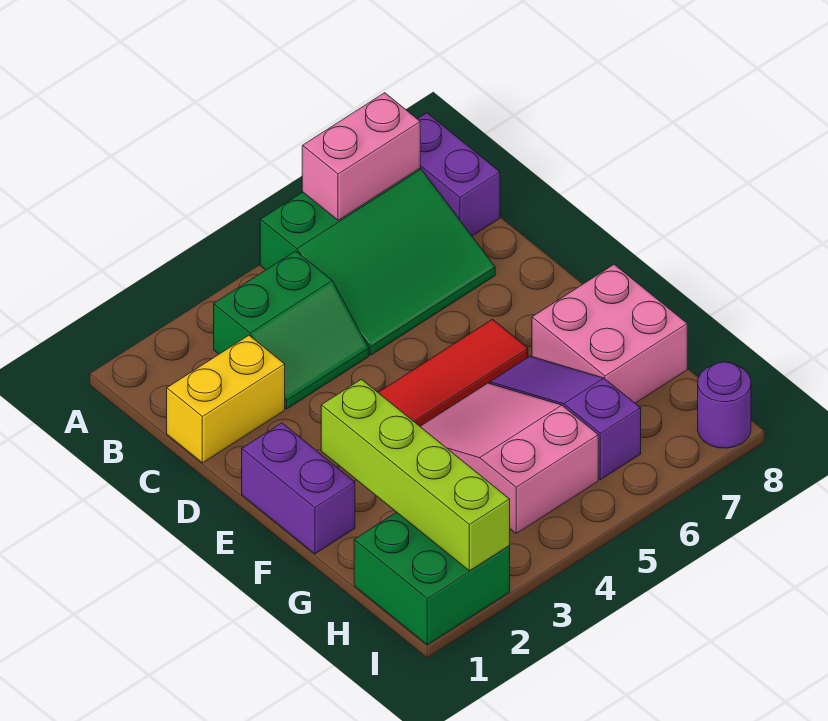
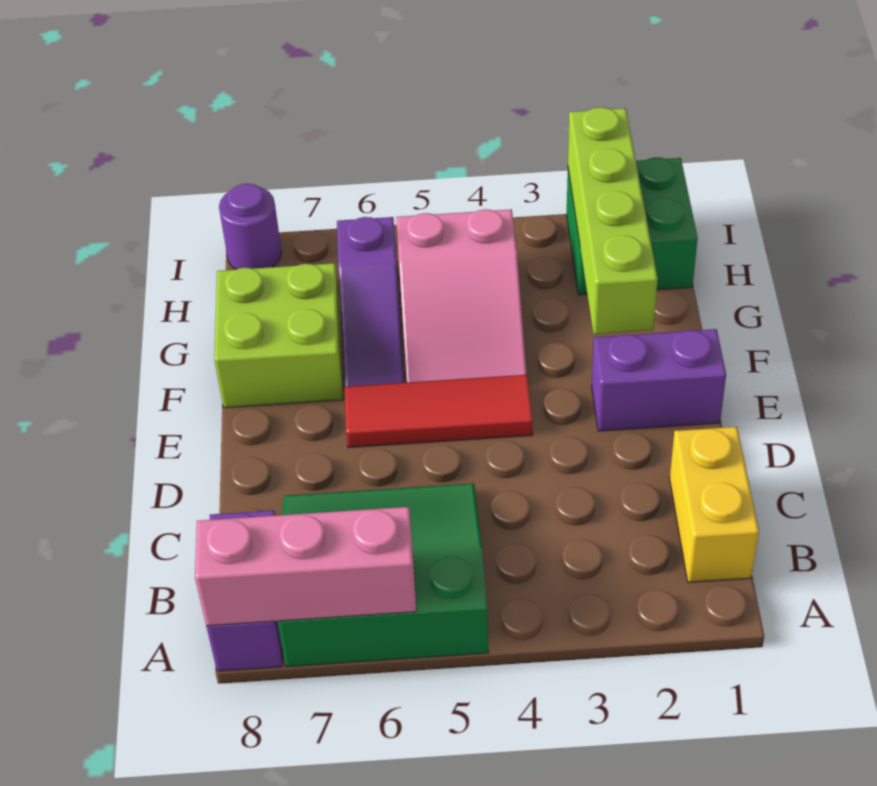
pink 1x2 brick [302,93,420,220] -> pink 1x3 brick [195,507,416,626]
green 2x2 slope [214,251,369,409] -> none
yellow 1x2 brick [167,335,285,463] -> yellow 1x2 brick turned to [670,427,759,582]
purple 1x2 brick [242,423,355,554] -> purple 1x2 brick turned to [592,329,726,431]
pink 2x2 brick [532,264,687,403] -> lime 2x2 brick [214,263,343,408]

